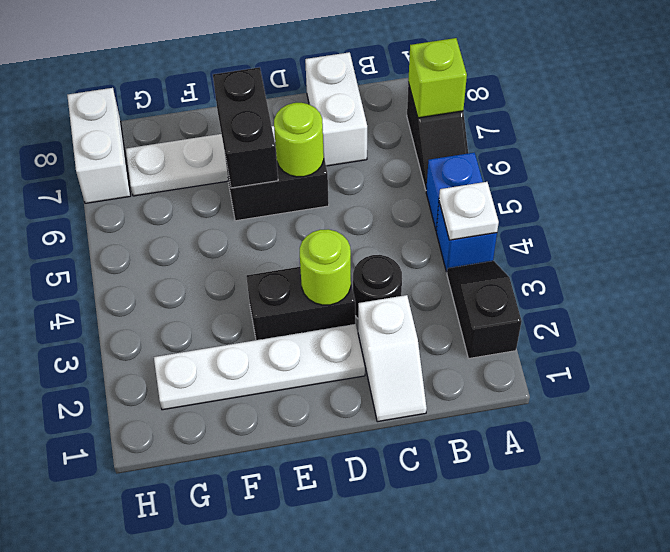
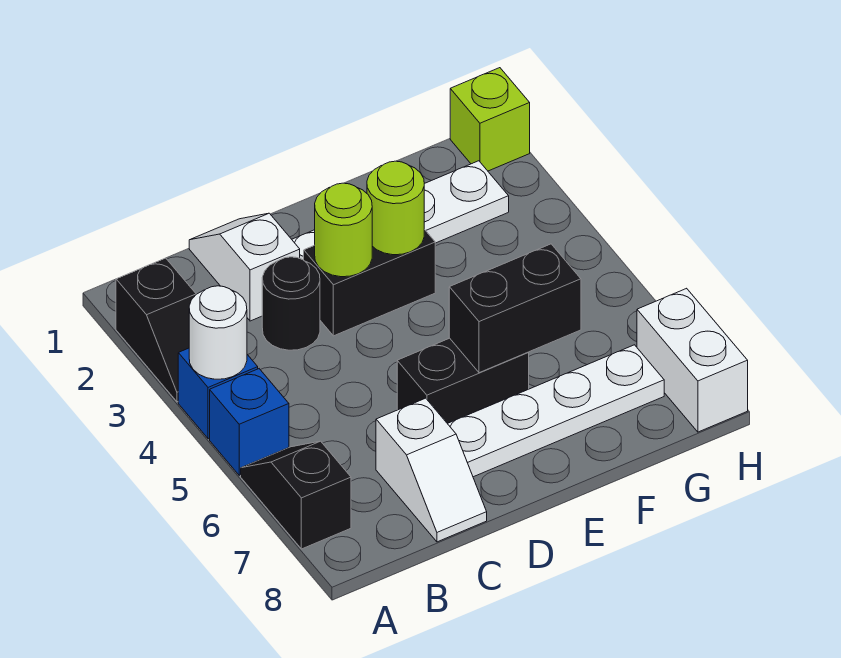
white 1x1 plate [439,182,499,240] -> white 1x1 round brick [189,286,247,379]
lime 1x1 brick [408,38,467,118] -> lime 1x1 brick moved to [450,68,530,171]
white 1x2 brick [305,52,367,166] -> white 1x2 slope [376,398,487,542]
lime 1x1 round brick [274,103,324,177] -> lime 1x1 round brick moved to [367,161,424,255]
black 1x2 brick [213,67,278,188] -> black 1x2 brick turned to [449,244,581,373]

